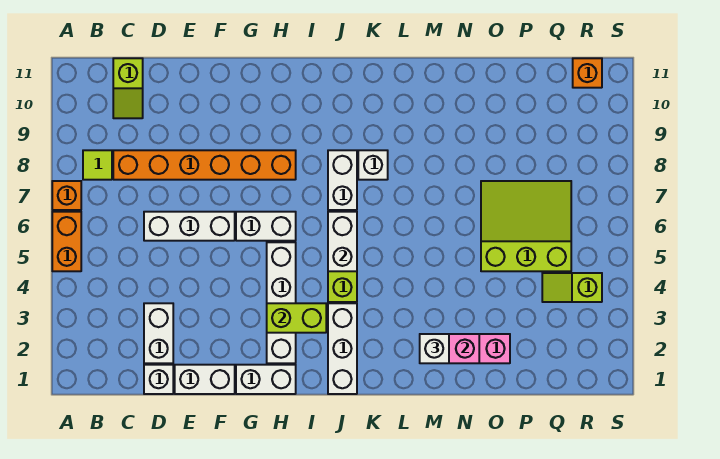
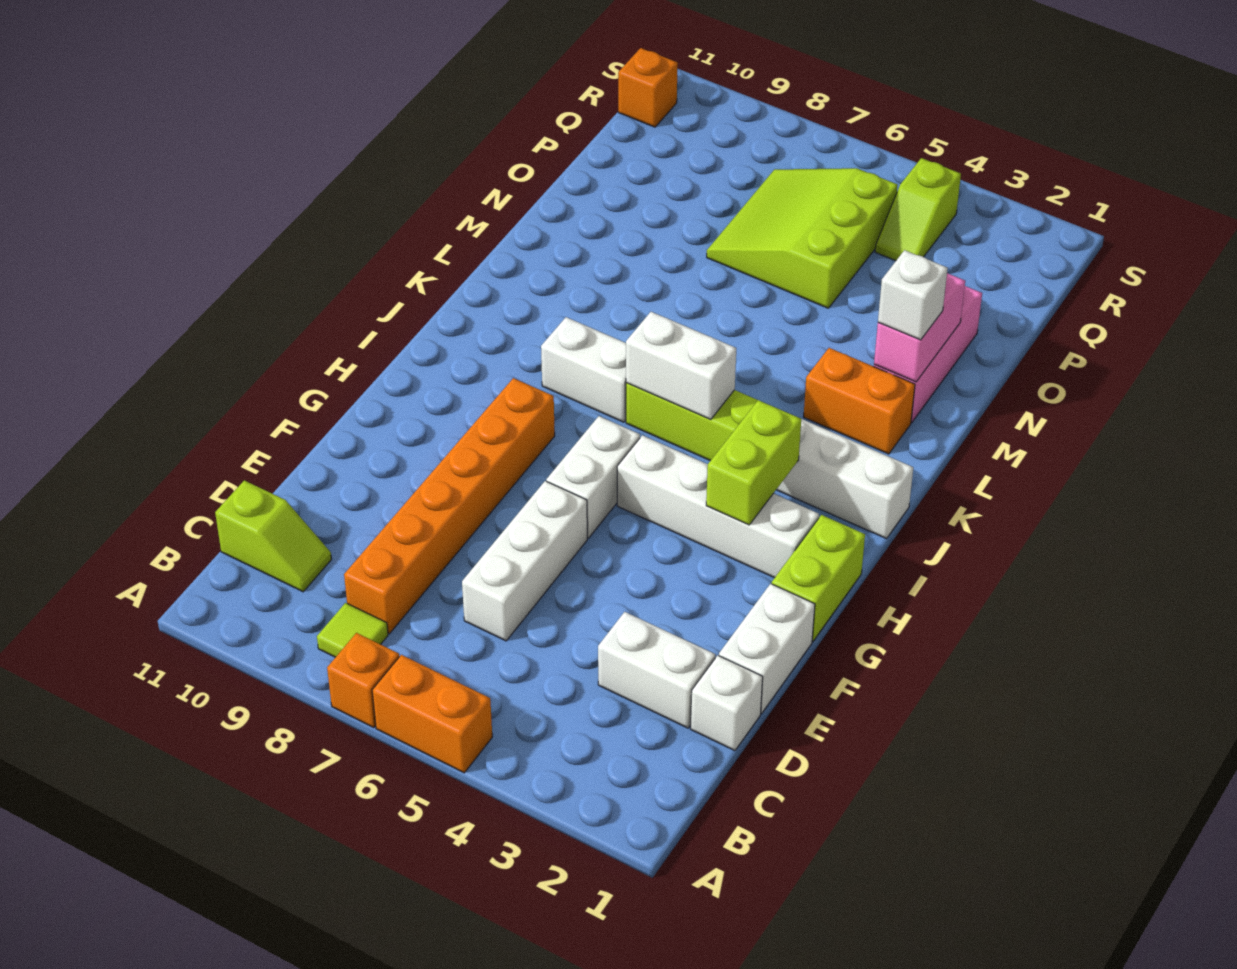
white 1x2 brick [236,365,296,394] -> lime 1x2 brick [772,515,865,641]
white 1x1 brick [358,150,388,180] -> none
none -> orange 1x2 brick [804,348,915,454]

